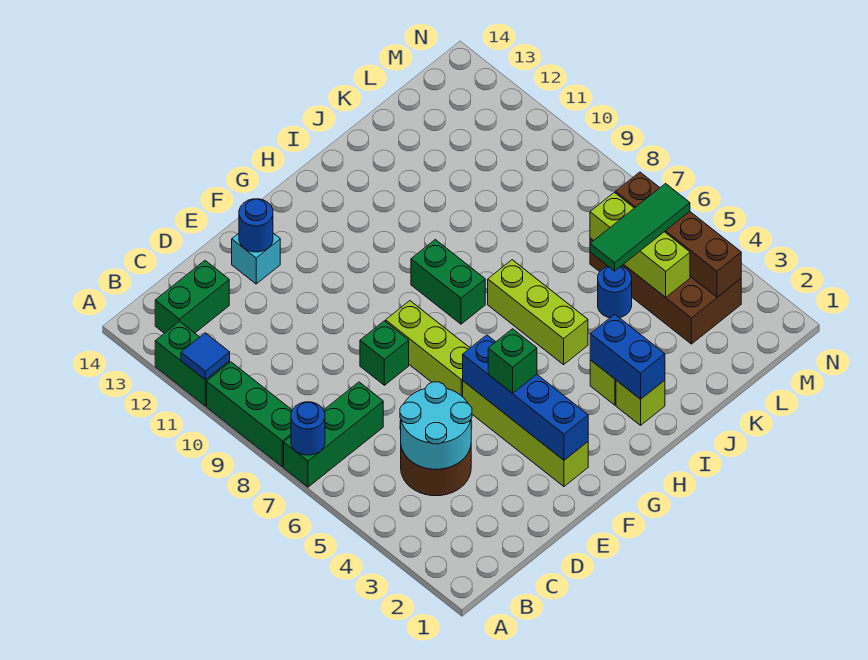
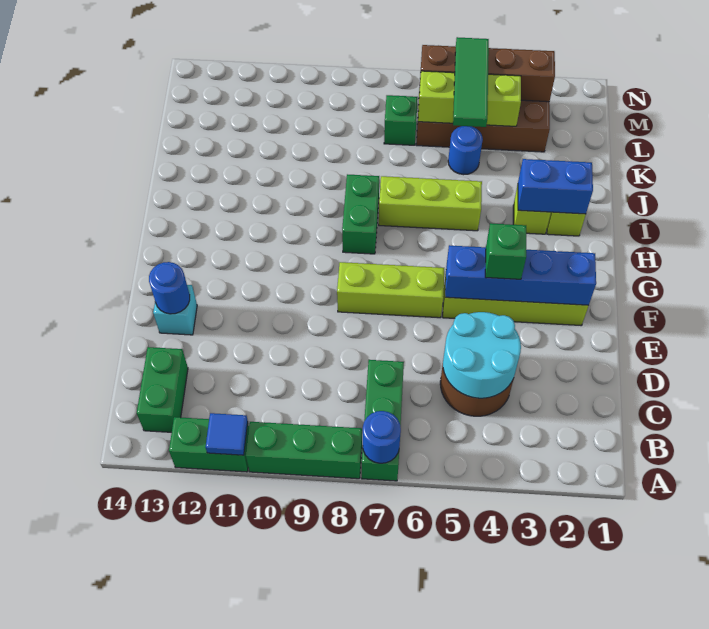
green 1x1 brick [360,321,409,385] -> green 1x1 brick moved to [384,95,418,145]
green 1x2 brick [411,240,485,324] -> green 1x2 brick turned to [342,174,379,254]

